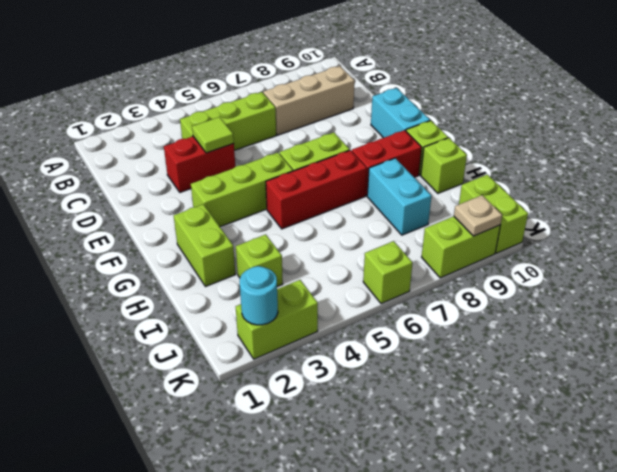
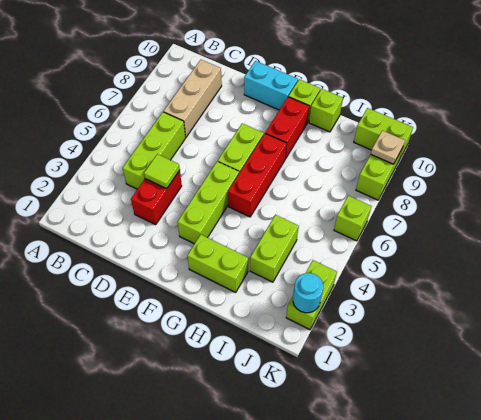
cyan 1x2 brick [367,158,431,235] -> none
lime 1x1 brick [236,234,283,287] -> lime 1x2 brick [250,215,299,282]

